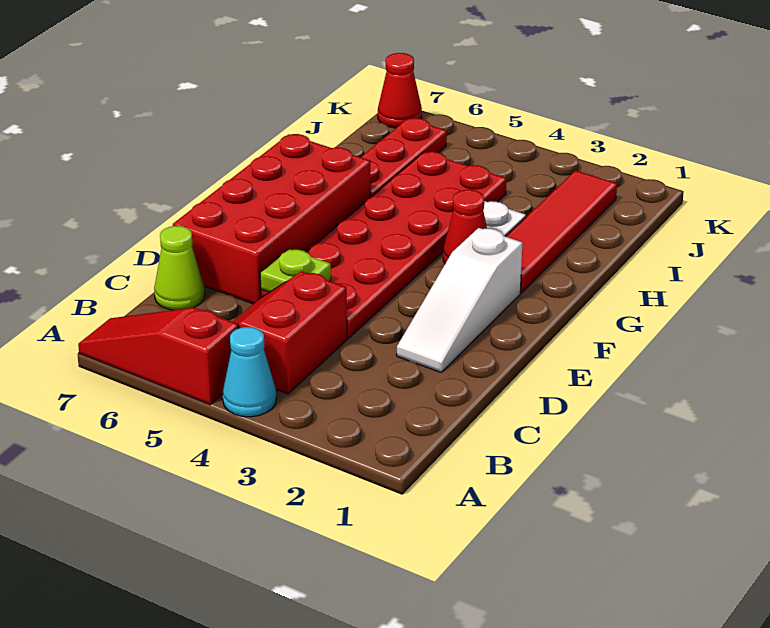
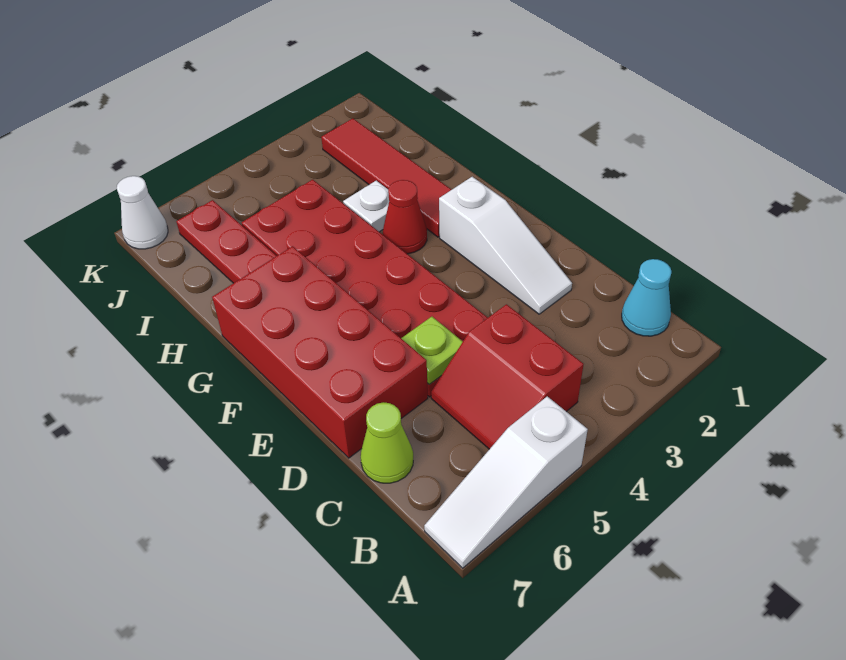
cyan 1x1 cone [223,327,276,417] -> cyan 1x1 cone moved to [622,259,672,336]
red 1x3 slope [78,308,239,405] -> white 1x3 slope [424,396,588,568]
red 1x1 cone [378,53,422,128] -> white 1x1 cone [117,176,168,249]

